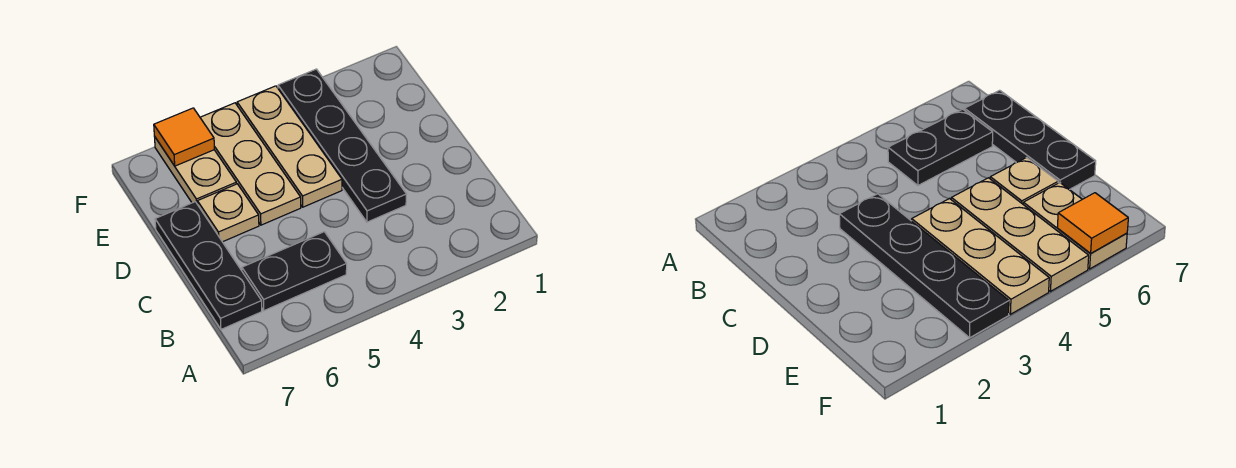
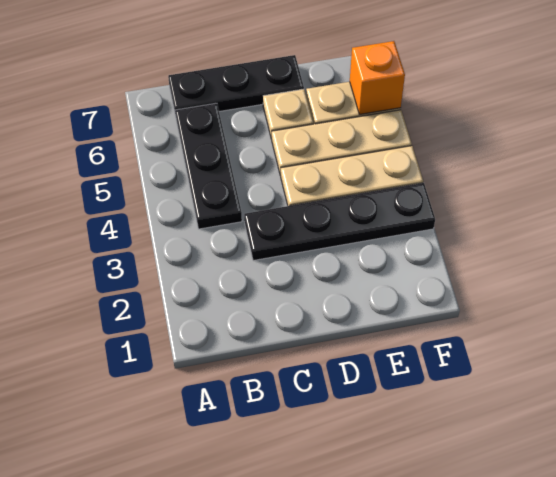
black 1x2 plate [242,232,347,311] -> black 1x3 plate [175,103,242,229]
orange 1x1 tile [154,108,214,166] -> orange 1x1 brick [350,41,405,114]

